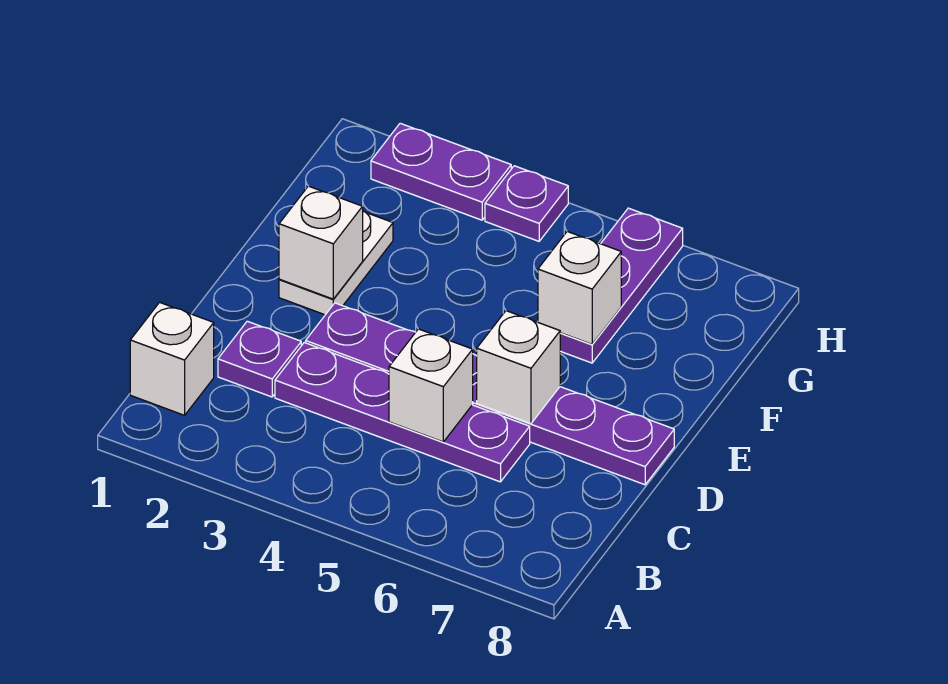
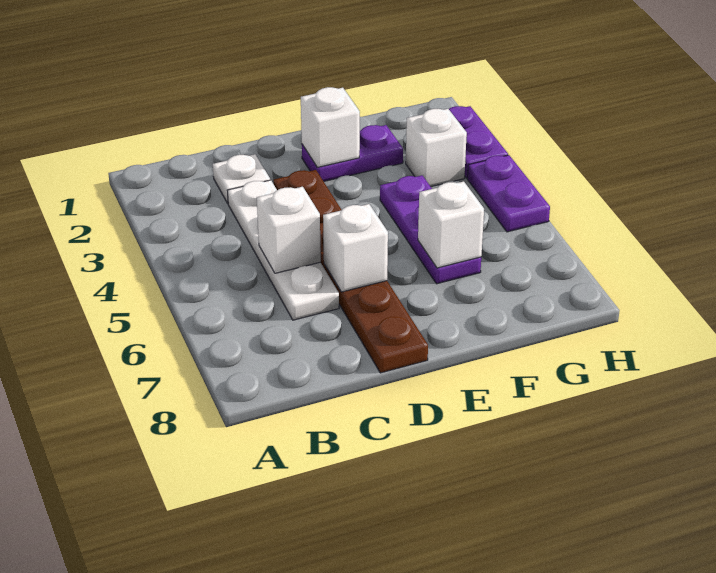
white 1x1 brick [130,302,214,415] -> white 1x1 brick moved to [406,109,467,187]
purple 1x1 plate [218,321,301,397] -> white 1x1 plate [213,154,270,203]
purple 1x4 plate [275,343,530,482] -> white 1x4 plate [227,180,339,320]
purple 1x6 plate [306,303,674,485] -> brown 1x6 plate [273,170,428,373]
white 1x2 plate [279,211,393,315] -> purple 1x2 plate [302,125,403,181]
purple 1x3 plate [560,208,683,363] -> purple 1x3 plate turned to [380,175,481,284]
purple 1x1 plate [485,166,568,241] -> purple 1x2 plate [467,155,550,232]

